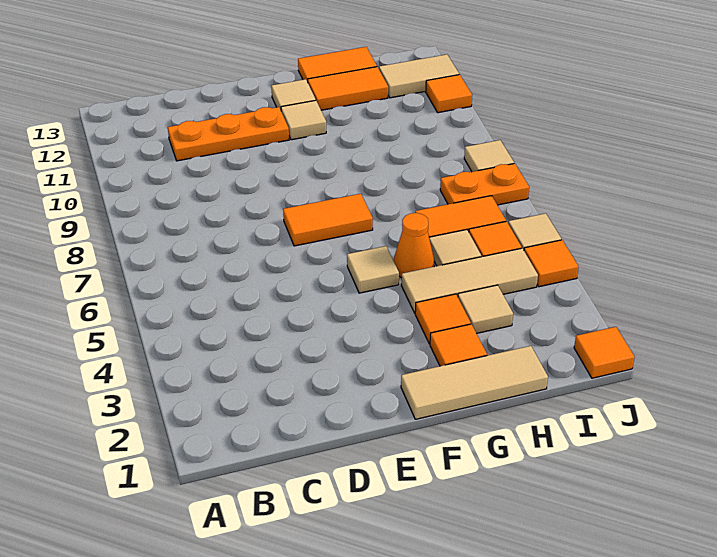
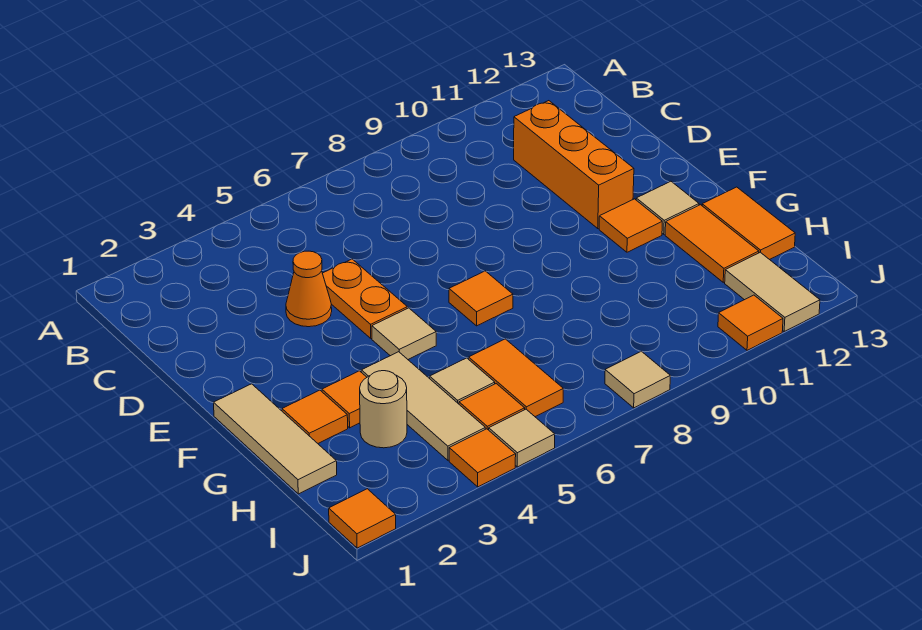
orange 1x3 plate [168,107,289,161] -> orange 1x3 brick [514,101,634,228]
orange 1x2 tile [283,194,373,246] -> orange 1x1 tile [449,271,513,326]
tan 1x1 tile [281,100,326,140] -> orange 1x1 tile [599,199,662,252]
orange 1x1 cone [393,213,434,278] -> orange 1x1 cone moved to [286,251,332,327]
tan 1x1 tile [458,285,513,333] -> tan 1x1 round brick [360,371,407,448]
orange 1x2 plate [440,164,529,205] -> orange 1x2 plate moved to [322,259,407,338]

